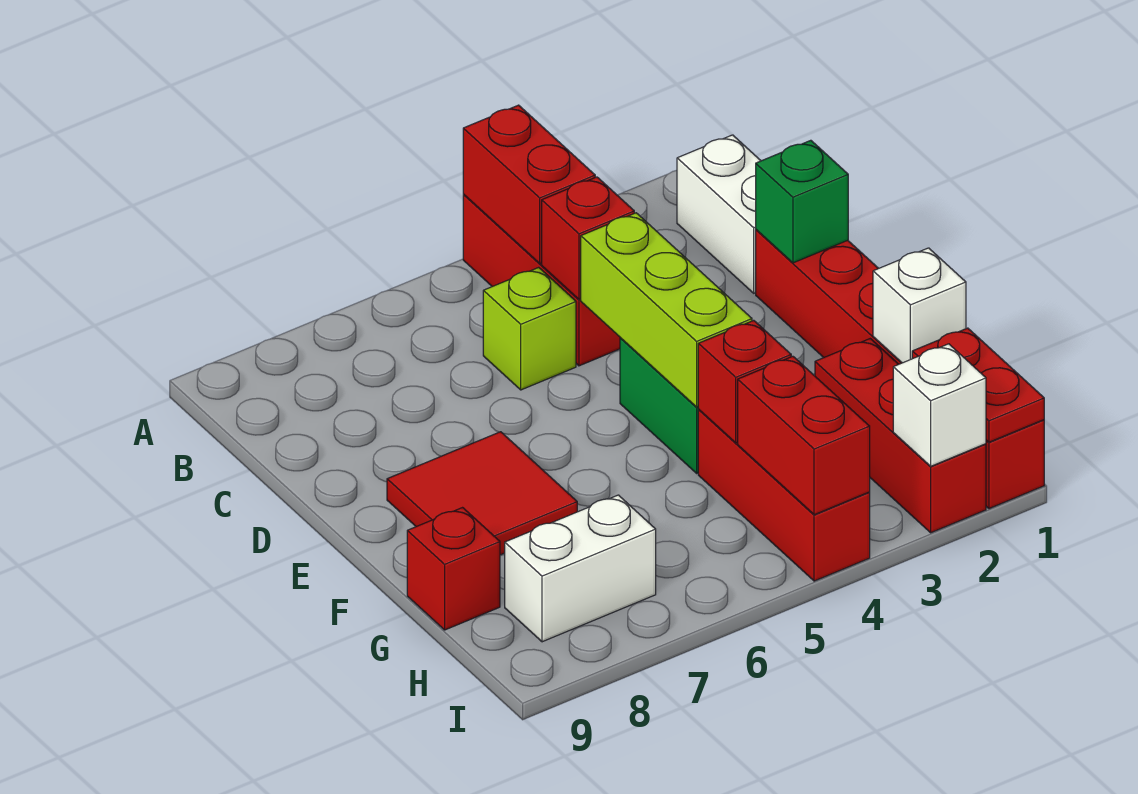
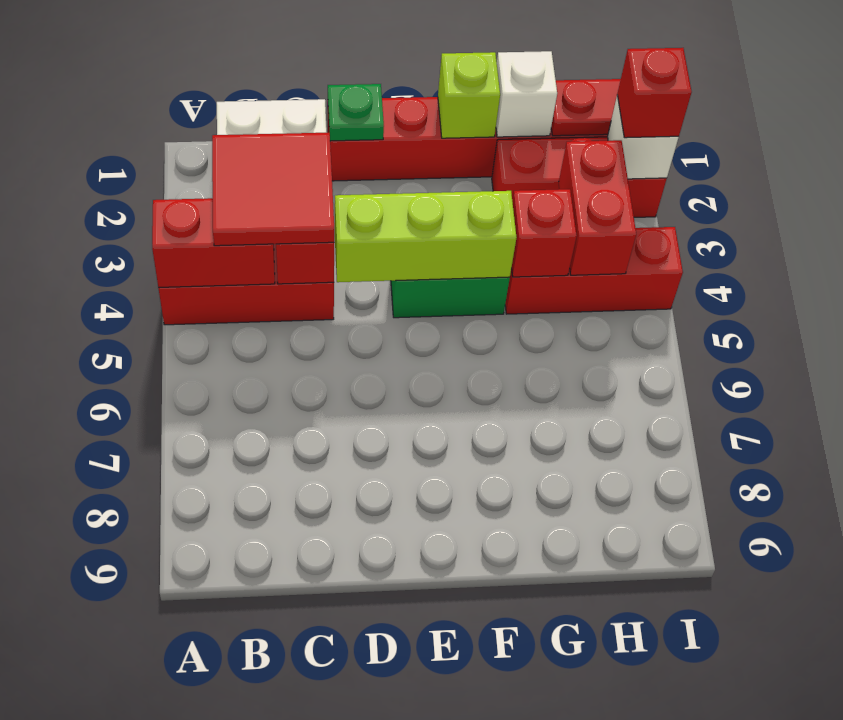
lime 1x1 brick [483,267,576,390] -> lime 1x1 brick moved to [438,52,500,138]
green 1x1 brick [756,140,848,263] -> green 1x1 plate [328,84,384,141]
red 2x2 tile [387,432,577,555] -> red 2x2 tile moved to [212,133,334,246]
red 1x1 brick [407,508,500,630] -> red 1x1 brick moved to [617,48,692,138]
red 1x2 brick [738,356,870,515] -> red 1x2 brick turned to [559,140,636,275]
white 1x2 brick [505,495,656,642] -> none

